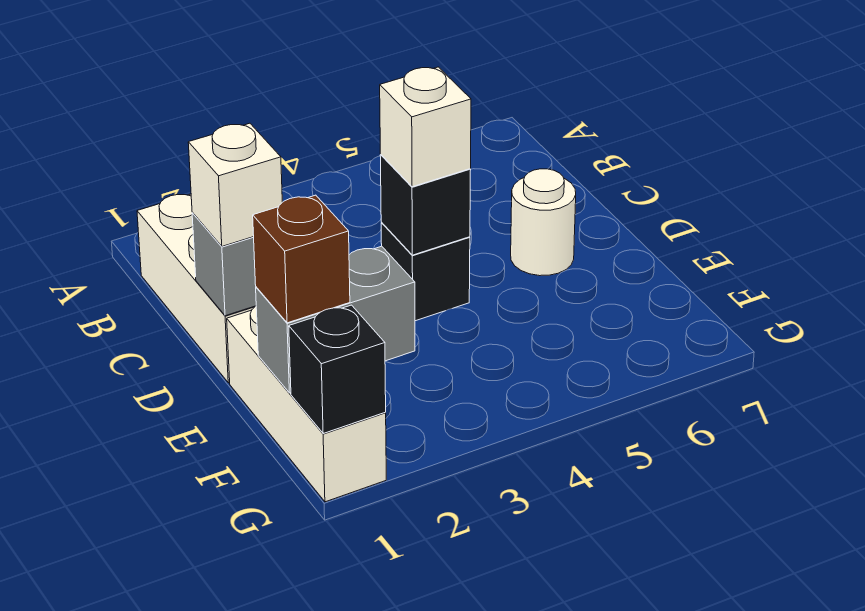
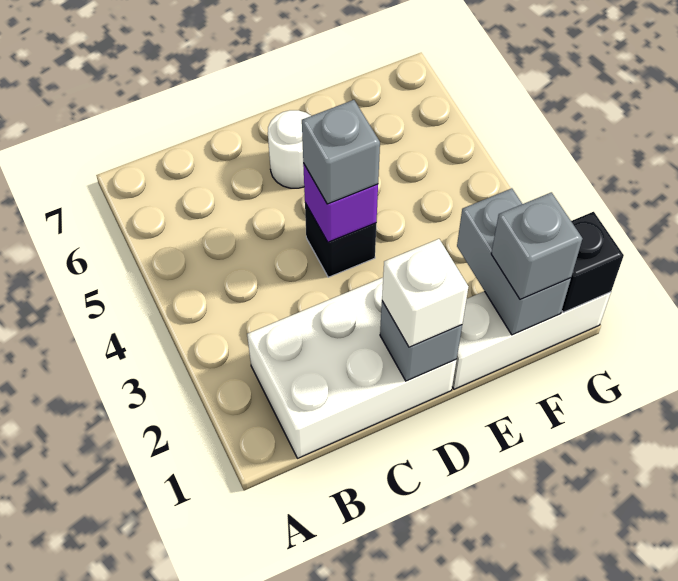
black 1x1 brick [380,155,471,255] -> purple 1x1 brick [303,163,378,242]
white 1x1 brick [380,67,471,187] -> grey 1x1 brick [302,100,380,204]
brown 1x1 brick [253,195,350,323] -> grey 1x1 brick [491,192,582,300]

